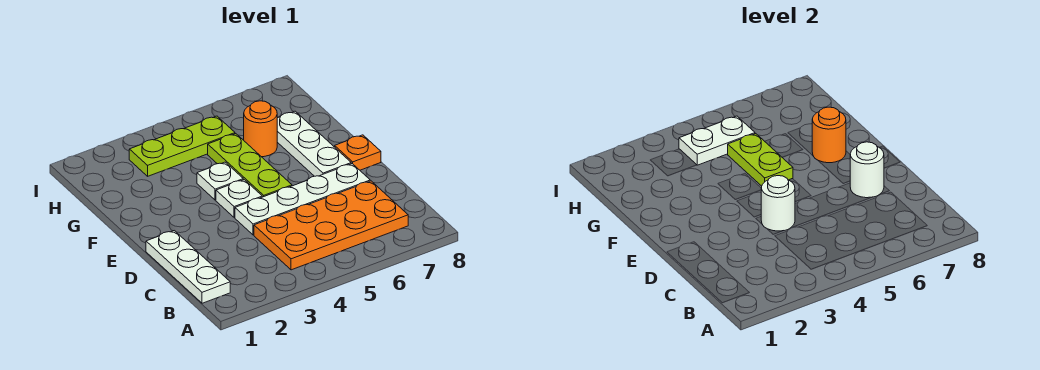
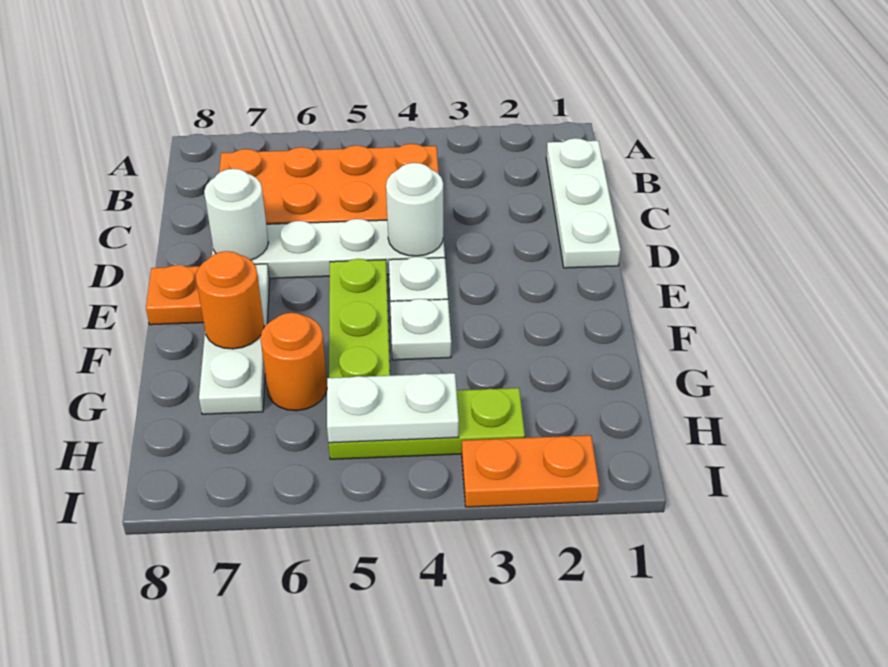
lime 1x2 plate [728,134,793,186] -> none
none -> orange 1x2 plate [462,435,599,507]

